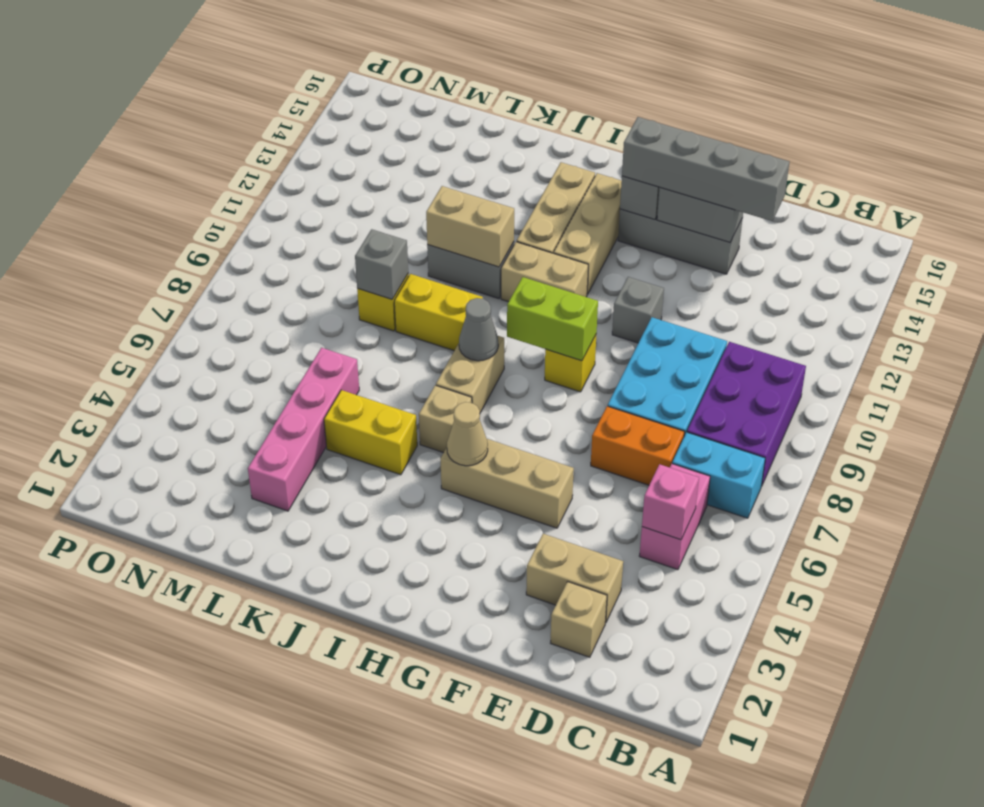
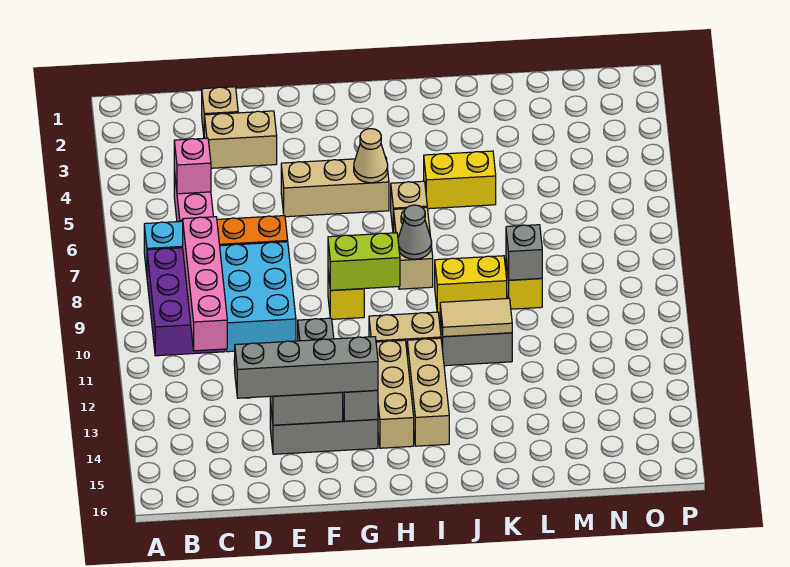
tan 1x2 brick [426,186,514,267] -> tan 1x2 tile [440,298,512,337]
pink 1x4 brick [248,348,359,511] -> pink 1x4 brick moved to [183,217,227,351]

